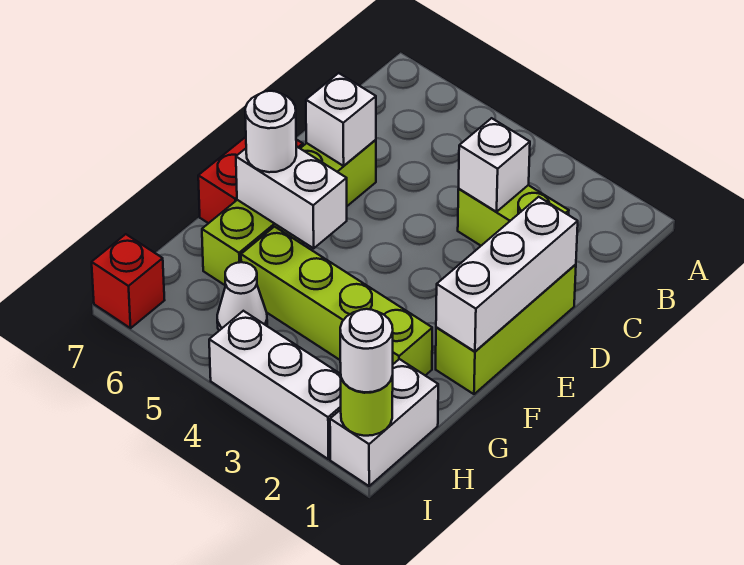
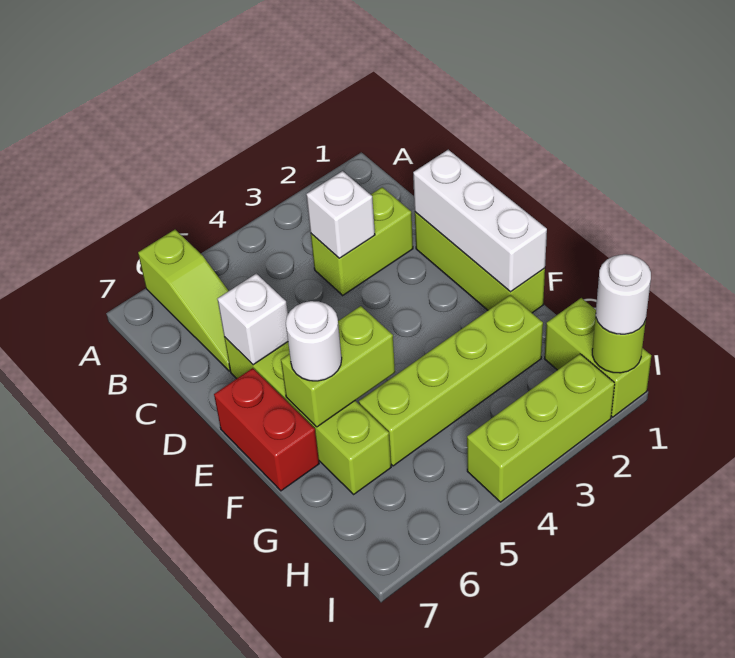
none -> lime 1x3 slope [138,230,230,371]
white 1x2 brick [236,146,347,248] -> lime 1x2 brick [281,306,395,427]
white 1x2 brick [330,359,438,486] -> lime 1x2 brick [545,298,651,417]
white 1x1 cone [217,262,267,331] -> none
white 1x3 brick [209,311,341,459] -> lime 1x3 brick [467,354,615,502]
red 1x1 brick [92,234,164,328] -> none

